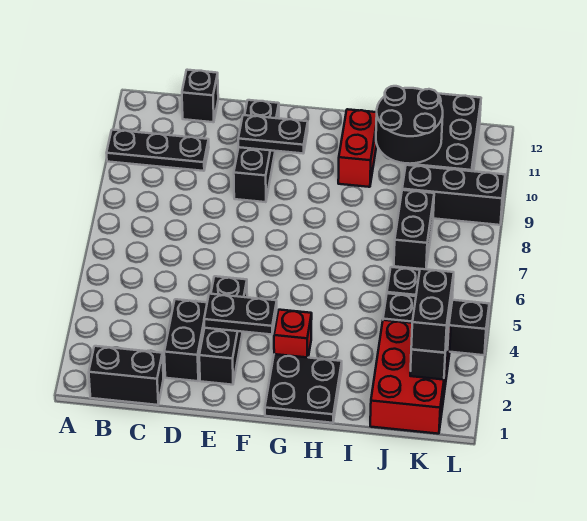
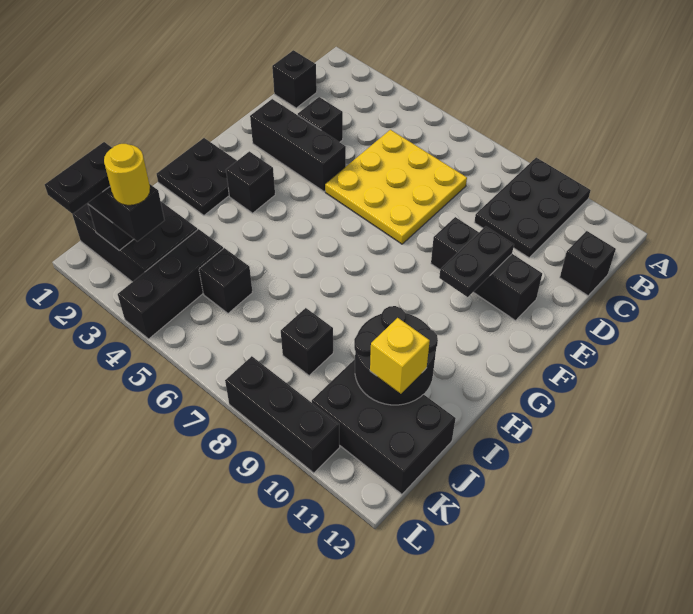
black 1x3 plate [107,130,209,171] -> black 2x3 plate [474,158,591,258]
black 1x2 brick [89,346,163,405] -> black 1x1 brick [272,50,317,108]
none -> yellow 3x3 plate [325,130,467,244]
black 1x2 brick [164,299,207,381] -> black 1x1 brick [298,97,343,142]
black 1x2 plate [204,294,277,335] -> black 1x2 plate moved to [45,142,112,214]
red 1x1 brick [274,310,312,358] -> black 1x1 brick [226,151,275,213]
red 1x2 brick [338,109,377,187] -> none
red 2x3 brick [370,320,451,434] -> black 2x3 brick [72,202,198,282]
black 1x2 brick [394,190,434,269] -> black 1x1 brick [281,308,333,376]
black 1x3 brick [402,165,505,225] -> black 1x3 brick turned to [225,356,340,473]
none -> yellow 1x1 brick [370,318,430,394]
none -> yellow 1x1 round brick [104,144,150,205]

